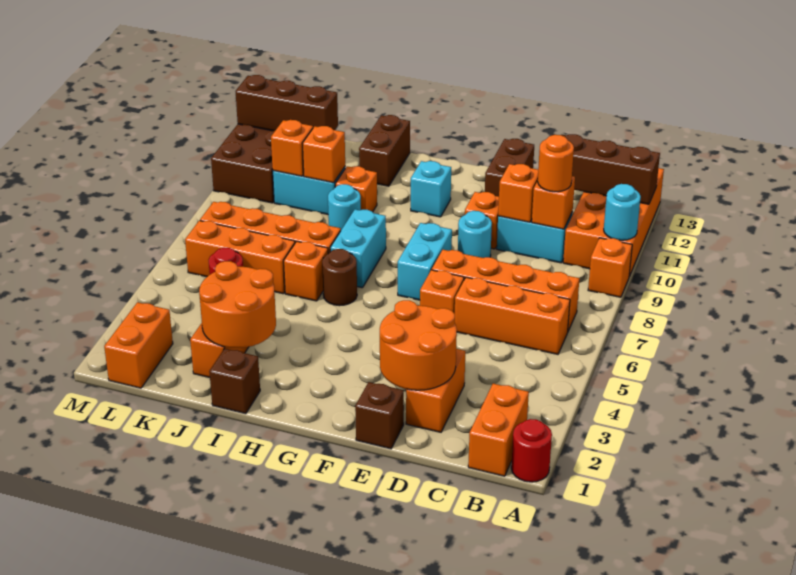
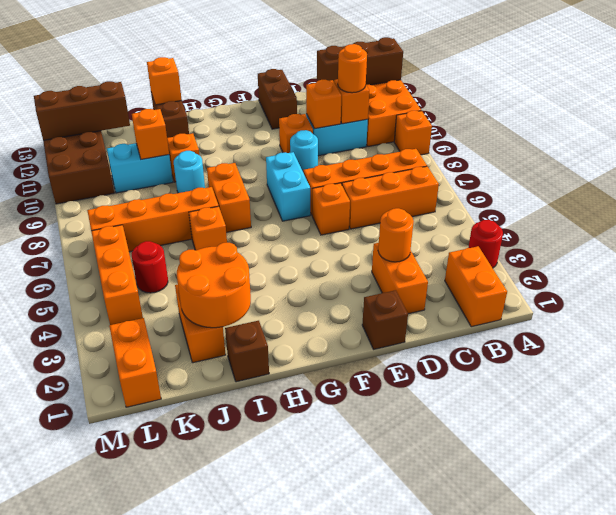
red 1x1 round brick [511,419,552,482] -> red 1x1 round brick moved to [468,220,503,268]
cyan 1x1 round brick [604,184,641,240] -> none
orange 2x2 round brick [380,300,457,390] -> orange 1x1 round brick [378,208,414,262]
cyan 1x1 brick [411,161,451,217] -> none
brown 1x1 round brick [322,249,357,306] -> none
cyan 1x2 brick [330,209,386,288] -> orange 1x2 brick [207,163,251,232]
orange 1x3 brick [185,221,295,294] -> orange 1x3 brick turned to [91,225,143,325]
orange 1x1 brick [271,120,313,176] -> orange 1x1 brick moved to [147,57,182,105]

